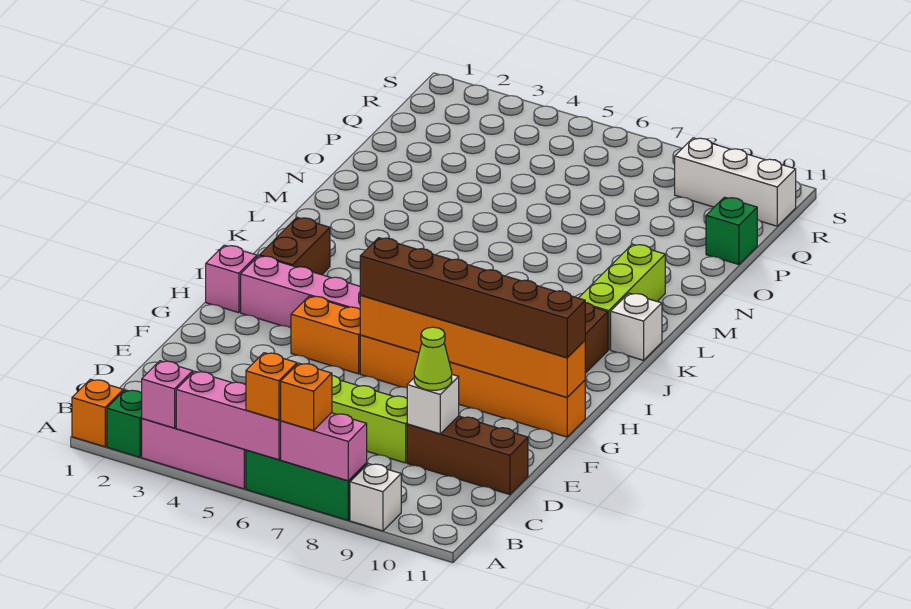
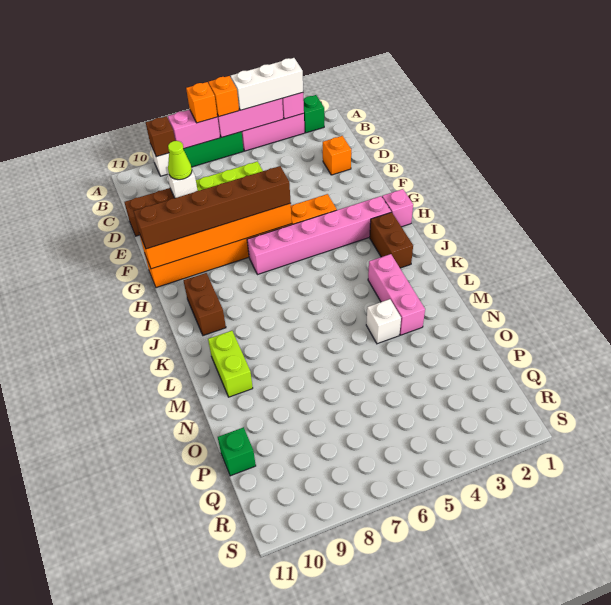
orange 1x1 brick [72,379,123,447] -> orange 1x1 brick moved to [323,136,351,175]
none -> brown 1x1 brick [146,116,175,157]
none -> pink 1x3 brick [368,254,425,335]
lime 1x3 brick [579,244,665,350] -> lime 1x2 brick [208,331,253,397]
white 1x1 brick [611,293,662,360] -> white 1x1 brick moved to [366,299,401,344]
white 1x3 brick [675,138,796,226] -> white 1x3 brick moved to [231,58,303,110]

